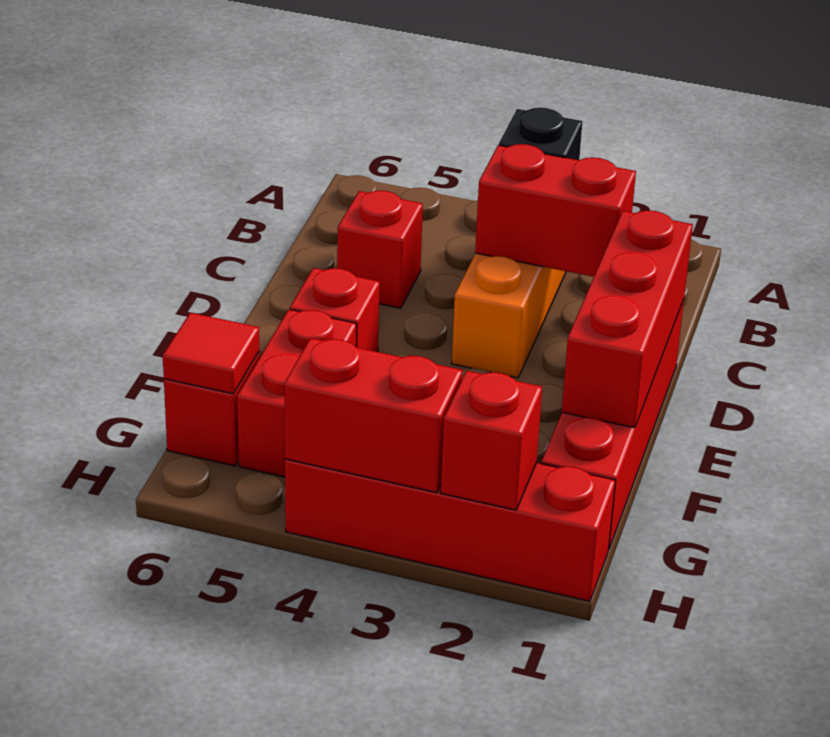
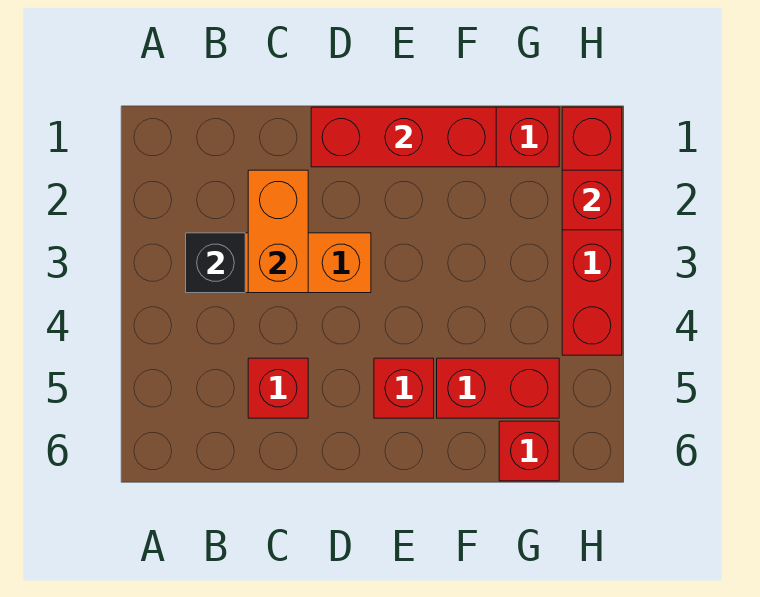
red 1x2 brick [475,144,636,277] -> orange 1x2 brick [248,170,308,293]
red 1x1 tile [163,313,259,394] -> none
red 1x2 brick [284,338,463,493] -> none

